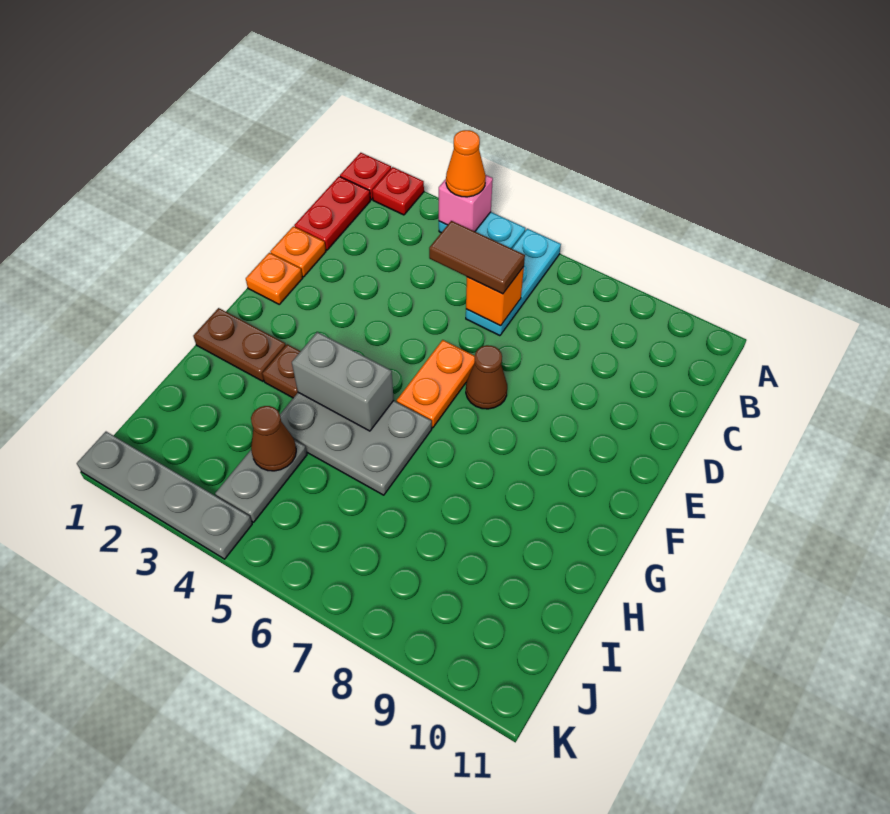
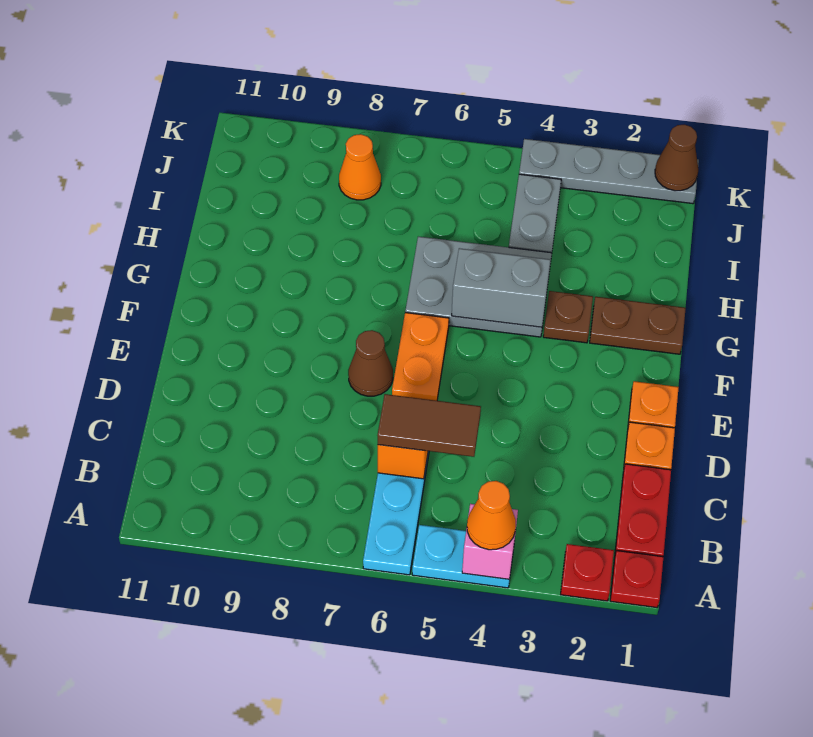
brown 1x1 cone [251,406,296,471] -> brown 1x1 cone moved to [655,124,698,191]
none -> orange 1x1 cone [339,134,381,200]

